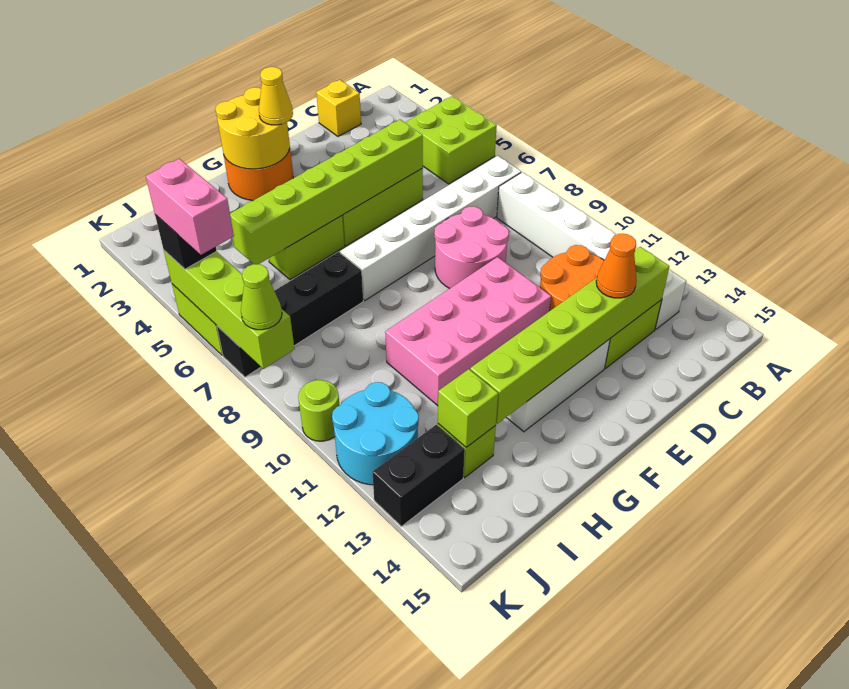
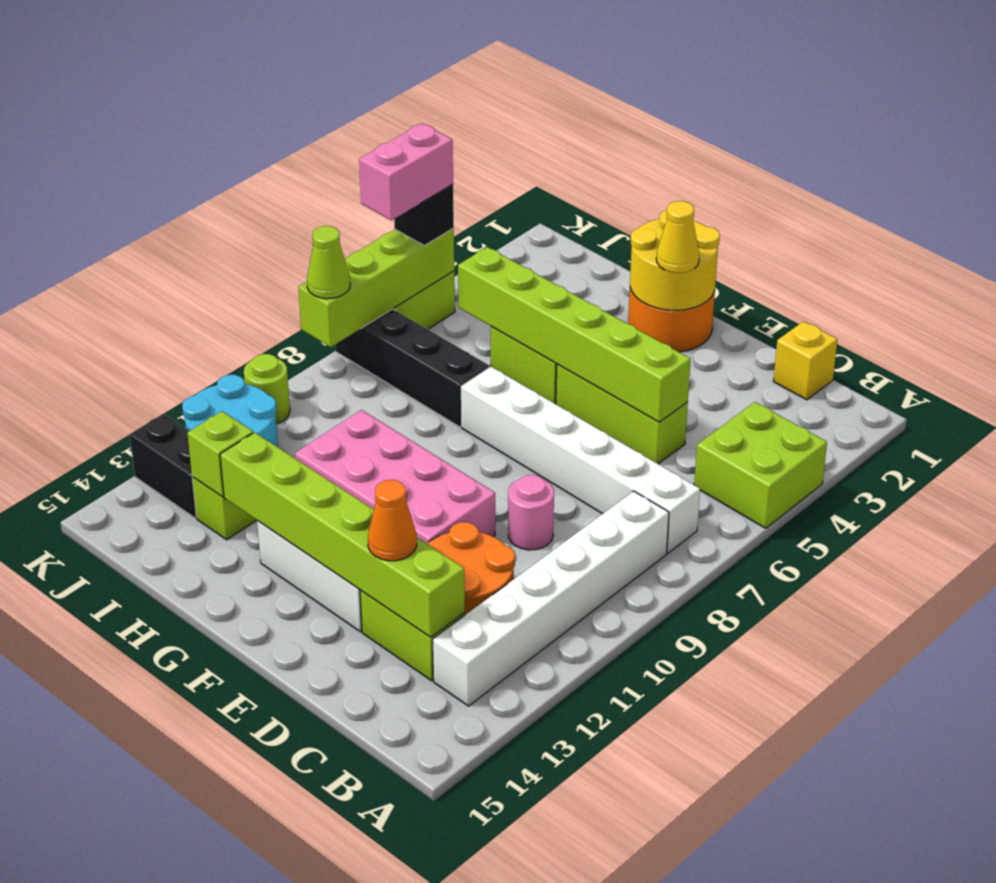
pink 2x2 round brick [434,207,509,289] -> pink 1x1 round brick [508,475,554,550]

